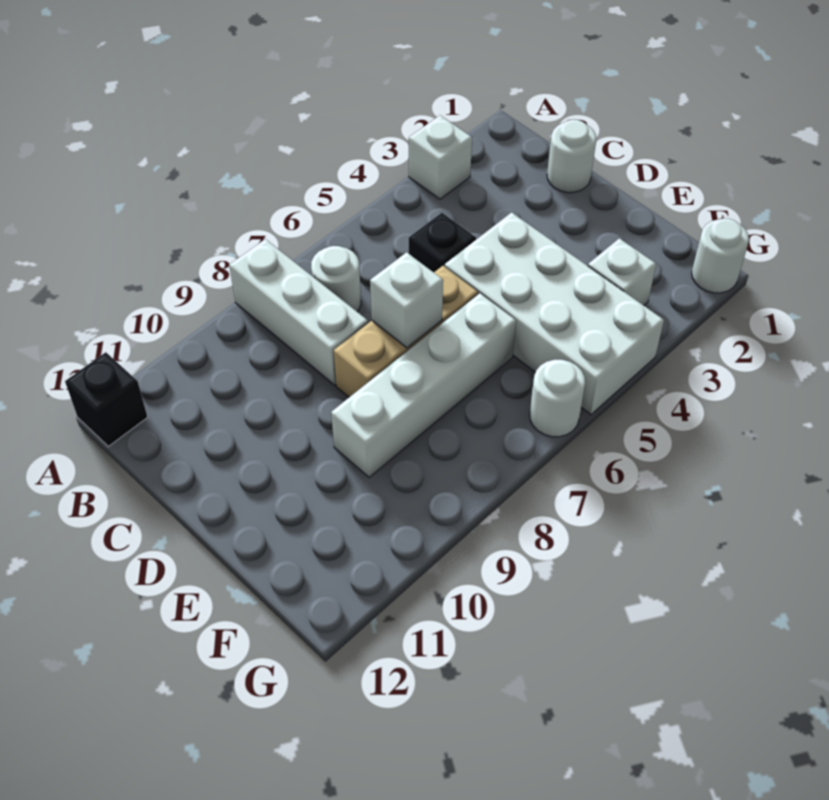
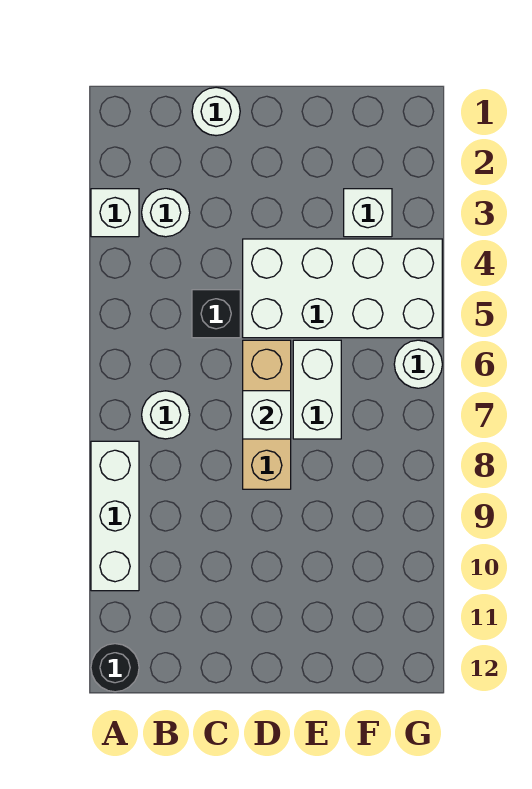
white 1x3 brick [229,239,368,385] -> white 1x3 brick turned to [91,441,139,591]
black 1x1 brick [65,352,147,447] -> black 1x1 round brick [91,644,139,692]
white 1x4 brick [331,293,516,477] -> white 1x2 brick [293,340,341,439]
white 1x1 round brick [692,218,749,293] -> white 1x1 round brick moved to [142,189,190,237]

